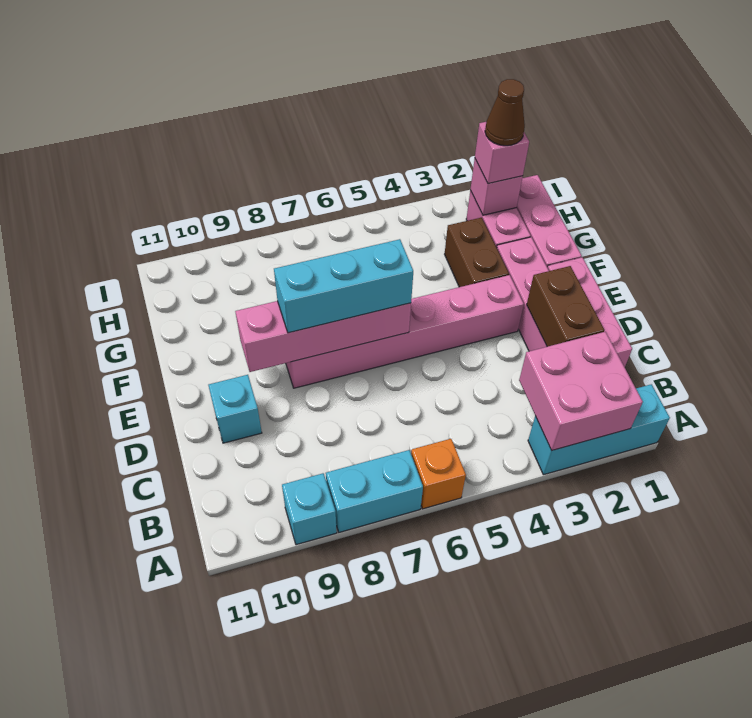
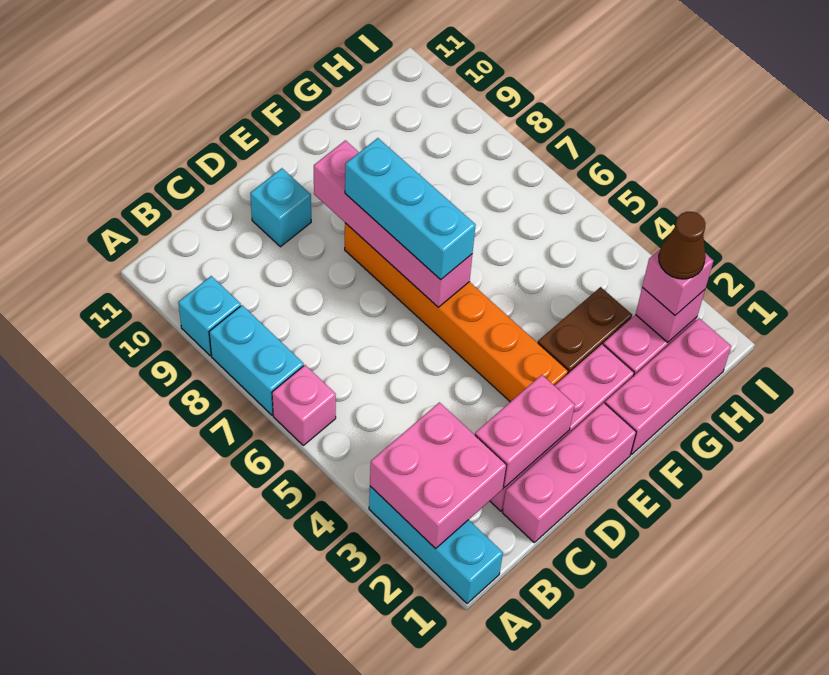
orange 1x1 brick [411,439,466,509] -> pink 1x1 brick [272,365,336,445]
brown 1x2 brick [527,266,604,347] -> pink 1x2 brick [475,375,575,487]
pink 1x6 brick [286,275,524,388] -> orange 1x6 brick [345,223,568,402]

